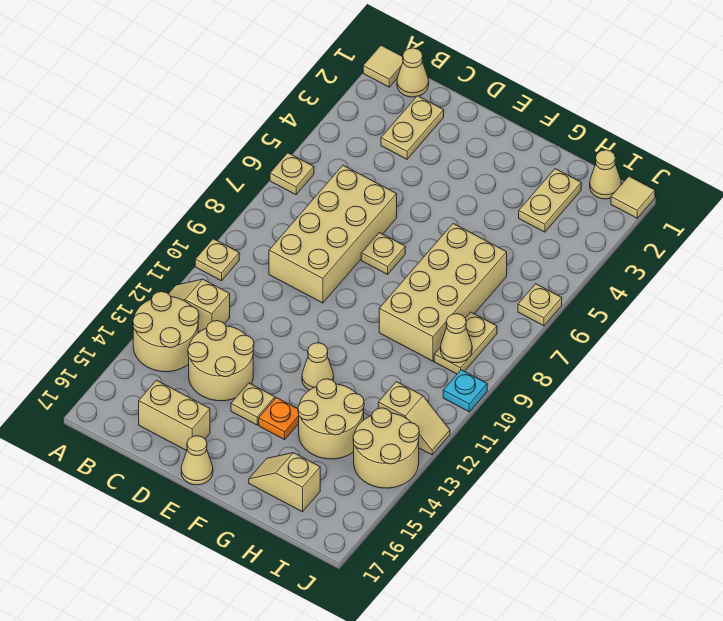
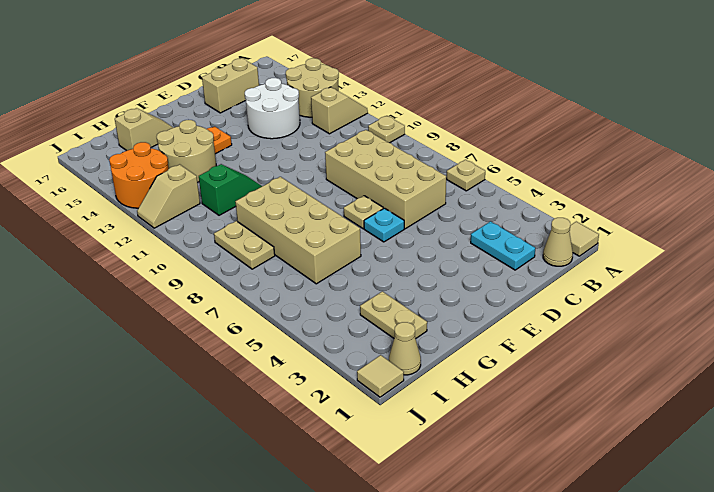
tan 1x2 plate [381,96,444,159] -> cyan 1x2 plate [471,221,535,270]
tan 2x2 round brick [188,321,254,401] -> white 2x2 round brick [245,78,300,139]
tan 1x1 plate [231,383,275,425] -> none
tan 1x1 cone [181,436,213,485] -> none
tan 1x1 cone [302,343,334,390] -> none
none -> green 1x2 slope [199,164,262,215]
tan 1x1 cone [441,314,472,363] -> none
tan 2x2 round brick [353,408,419,488] -> orange 2x2 round brick [109,142,169,208]
tan 1x1 plate [518,284,562,326] -> none
cyan 1x1 plate [443,370,487,412] -> cyan 1x1 plate moved to [364,208,404,242]

